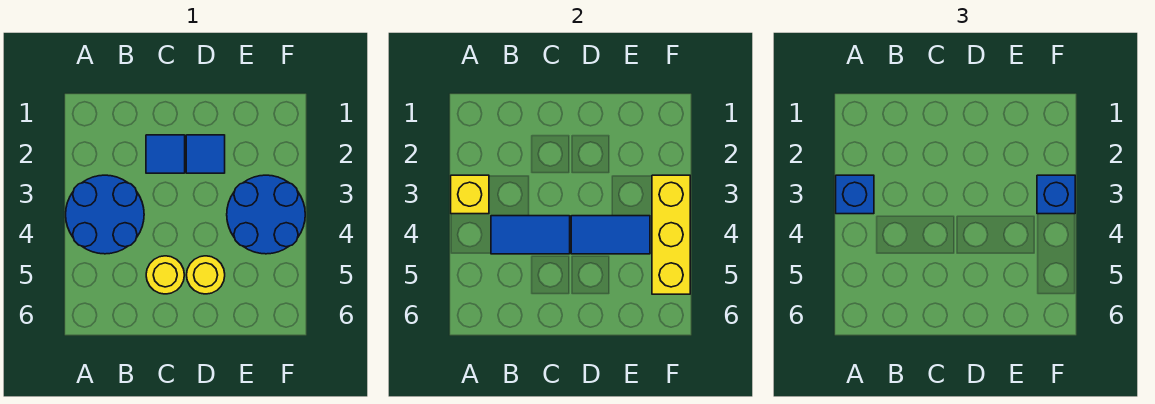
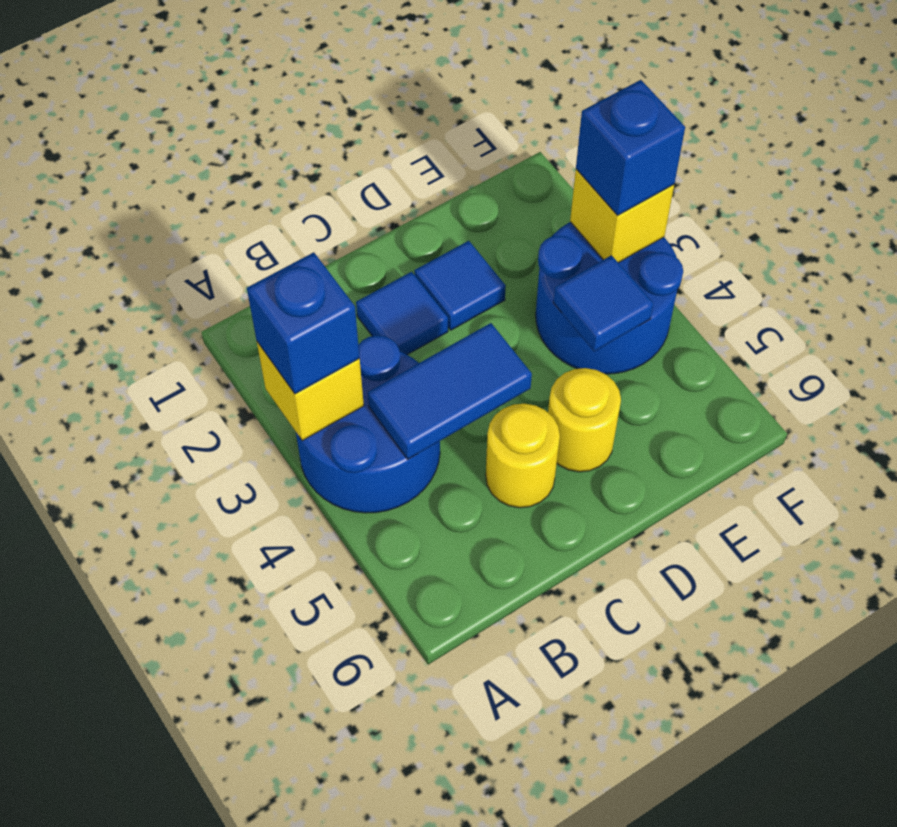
blue 1x2 tile [571,216,650,254] -> blue 1x1 tile [553,255,653,352]
yellow 1x3 brick [652,175,690,294] -> yellow 1x1 brick [570,169,674,263]

